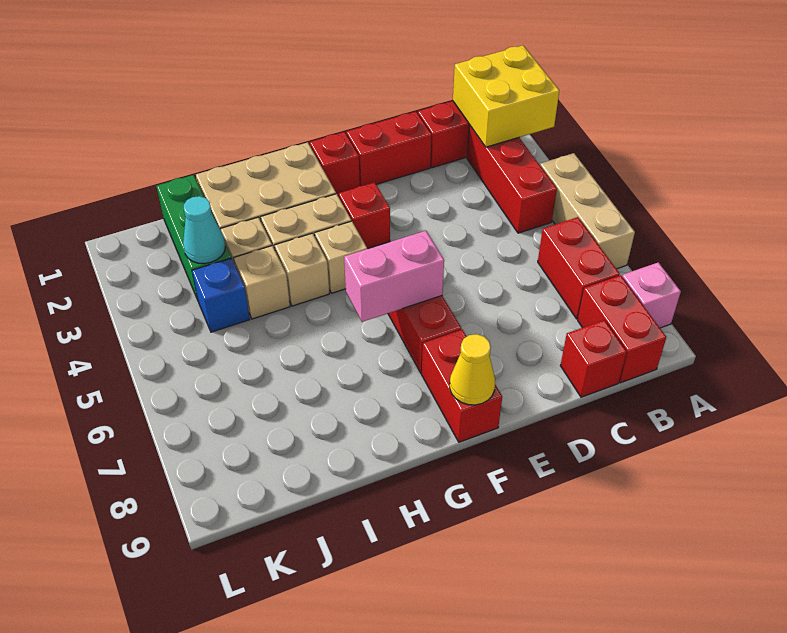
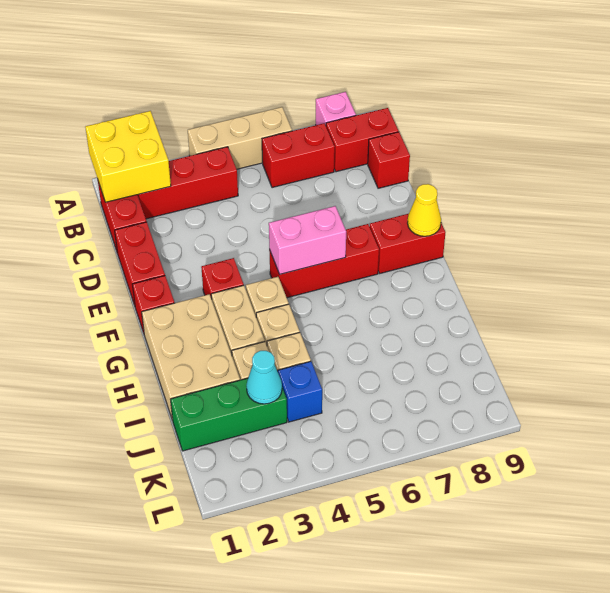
pink 1x2 brick [344,231,444,322] -> pink 1x2 brick turned to [269,206,346,274]

